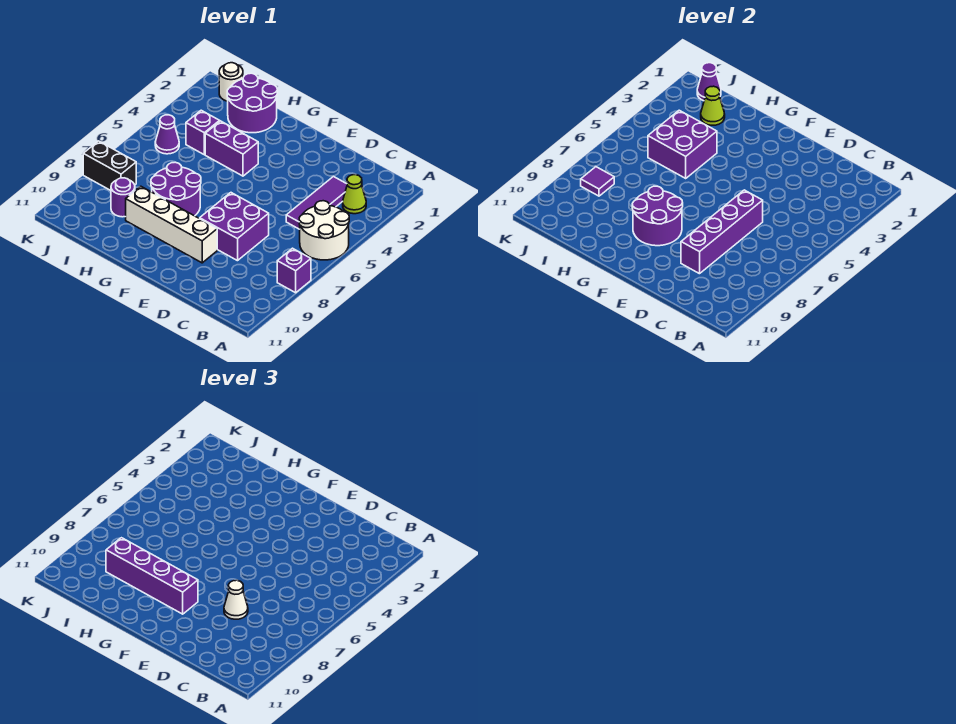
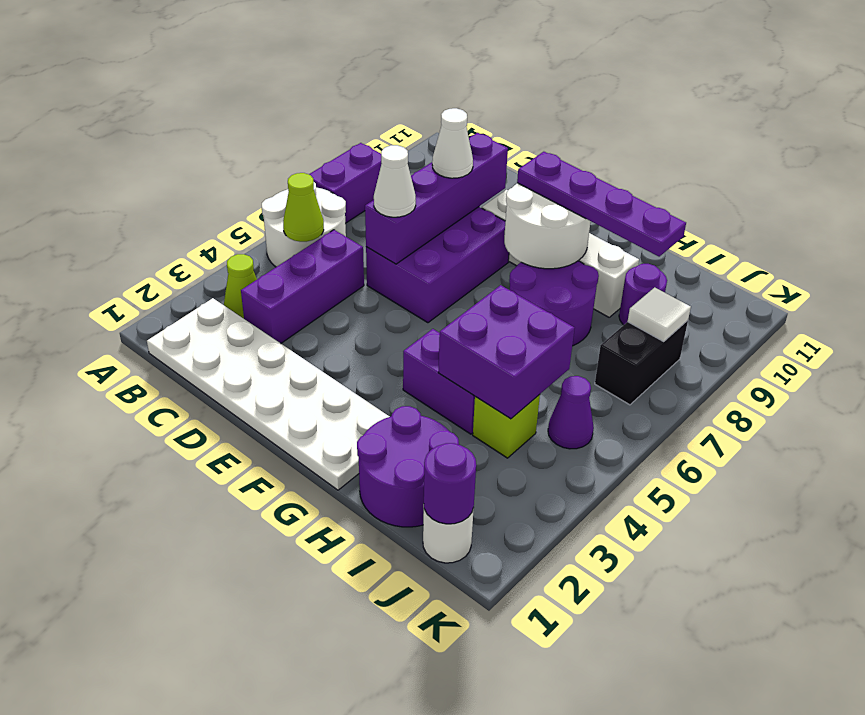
purple 1x1 brick [277,248,311,293] -> purple 1x2 brick [309,143,382,223]
none -> white 2x6 plate [147,298,390,490]
purple 1x3 tile [286,177,347,229] -> purple 1x3 brick [241,230,364,343]
none -> white 1x1 cone [374,145,416,217]
purple 2x2 brick [200,193,269,261] -> purple 2x3 brick [366,207,509,323]
purple 2x2 round brick [632,186,683,246] -> white 2x2 round brick [504,183,591,269]
purple 1x4 brick [106,538,198,614] -> purple 1x4 plate [517,152,686,256]
lime 1x1 cone [701,86,725,125] -> lime 1x1 cone moved to [283,173,324,242]
purple 1x1 brick [186,110,220,155] -> lime 1x1 brick [473,394,540,458]
purple 1x1 cone [697,63,721,101] -> purple 1x1 round brick [424,443,476,524]
black 1x2 brick [83,141,136,190] -> black 1x2 brick turned to [595,320,688,405]
purple 1x1 tile [581,167,614,196] -> white 1x1 tile [628,287,691,342]

